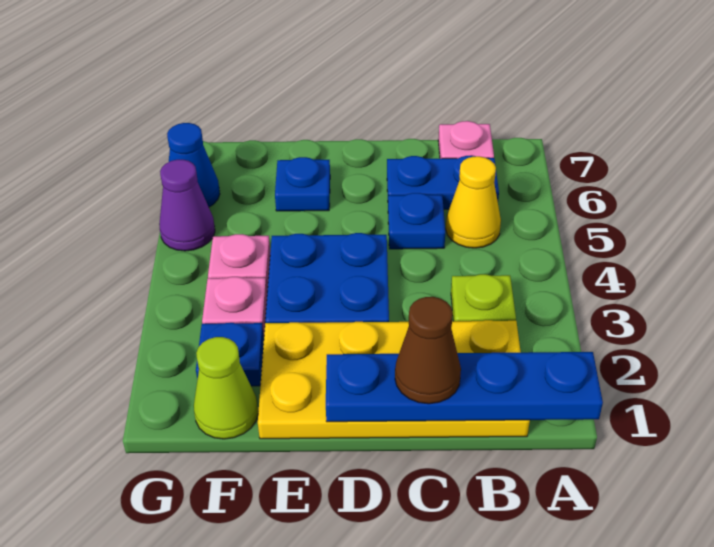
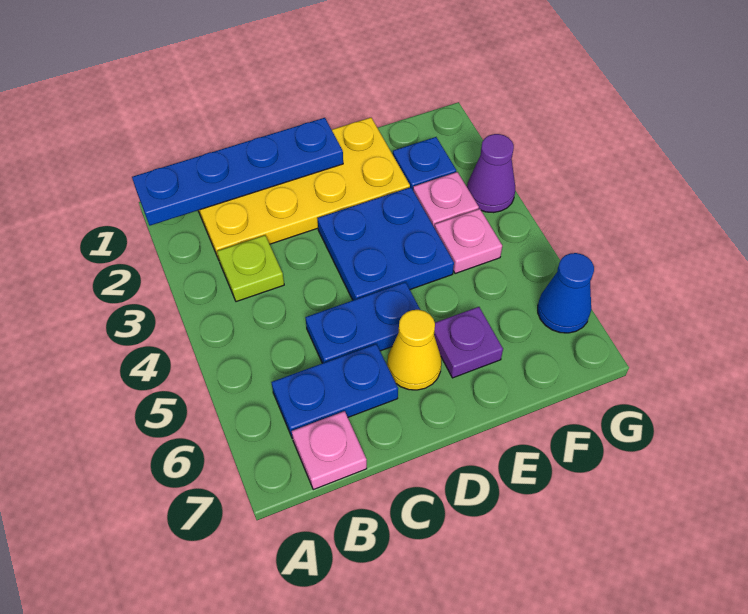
yellow 1x1 cone [446,156,501,248] -> yellow 1x1 cone moved to [387,310,441,390]
brown 1x1 cone [395,297,461,404] -> none
blue 1x1 plate [388,193,445,249] -> blue 1x2 plate [305,282,420,363]
blue 1x1 plate [275,157,330,211] -> purple 1x1 plate [434,307,503,378]
lime 1x1 cone [194,337,258,439] -> none
purple 1x1 cone [159,160,215,251] -> purple 1x1 cone moved to [467,134,515,213]

